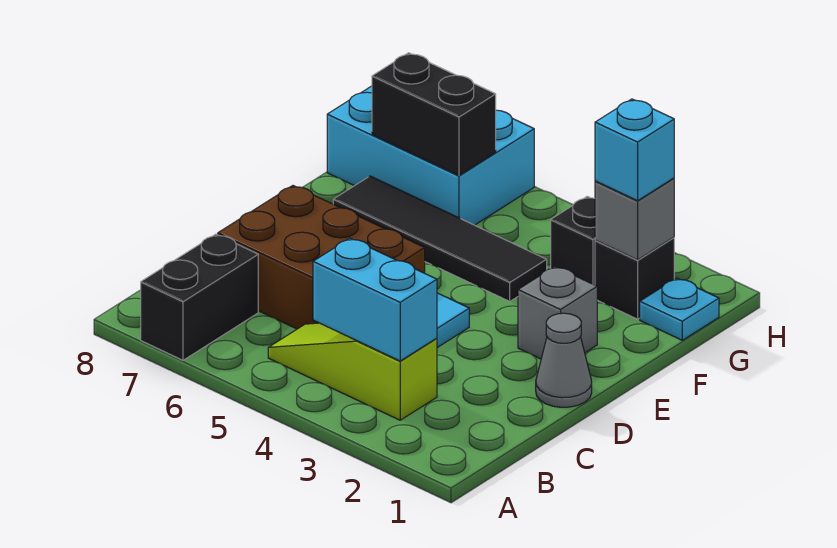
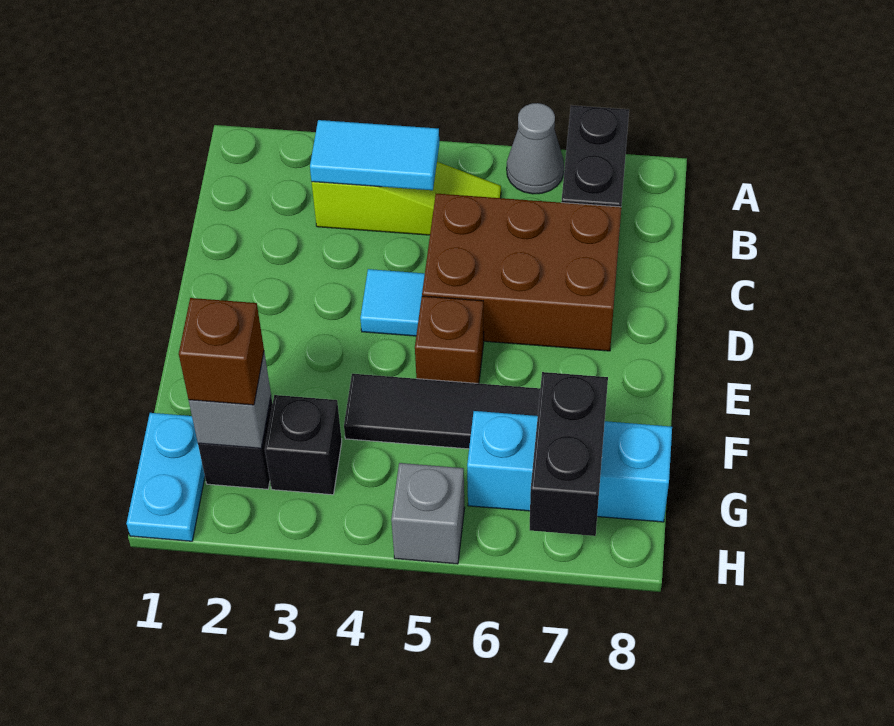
cyan 1x2 brick [313,238,437,361] -> cyan 1x2 tile [310,120,439,190]
grey 1x1 cone [536,313,592,407] -> grey 1x1 cone moved to [507,103,564,194]
grey 1x1 brick [518,266,597,359] -> grey 1x1 brick moved to [391,463,465,564]
none -> brown 1x1 brick [415,296,484,384]
cyan 1x1 plate [640,278,719,340] -> cyan 1x2 plate [126,413,205,541]
cyan 1x1 brick [595,99,674,201] -> brown 1x1 brick [179,298,264,405]
cyan 2x3 brick [327,86,534,225] -> cyan 1x3 brick [467,411,672,522]
black 1x2 brick [372,53,496,176] -> black 1x2 brick turned to [530,372,608,536]

